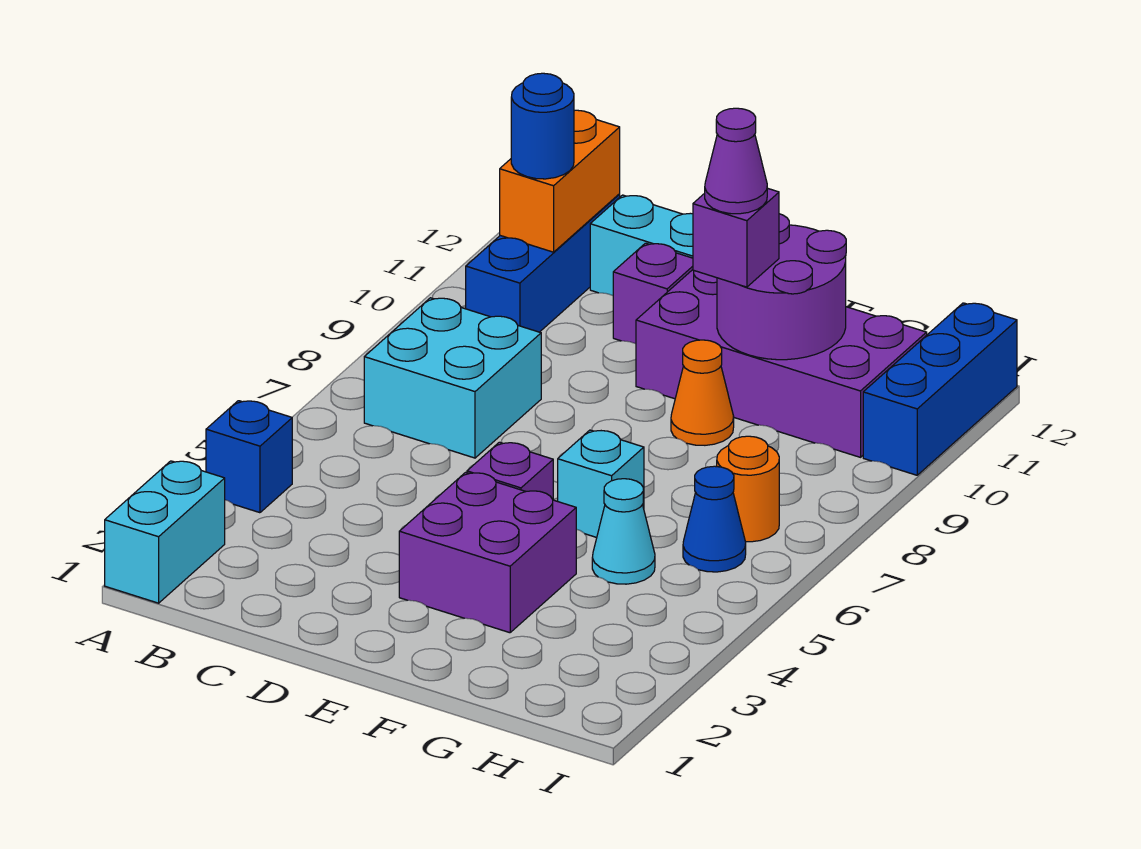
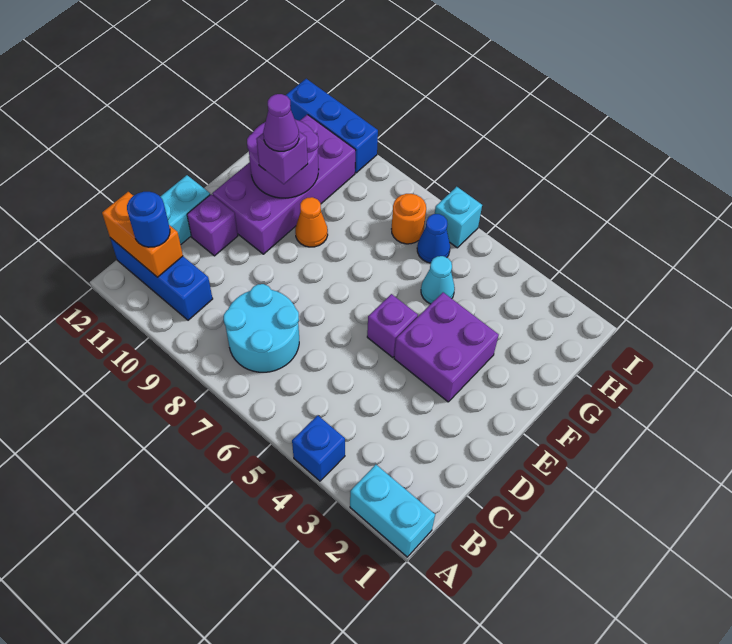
cyan 2x2 brick [364,298,541,458] -> cyan 2x2 round brick [224,284,299,372]
cyan 1x1 brick [558,430,644,538] -> cyan 1x1 brick moved to [435,187,482,248]

